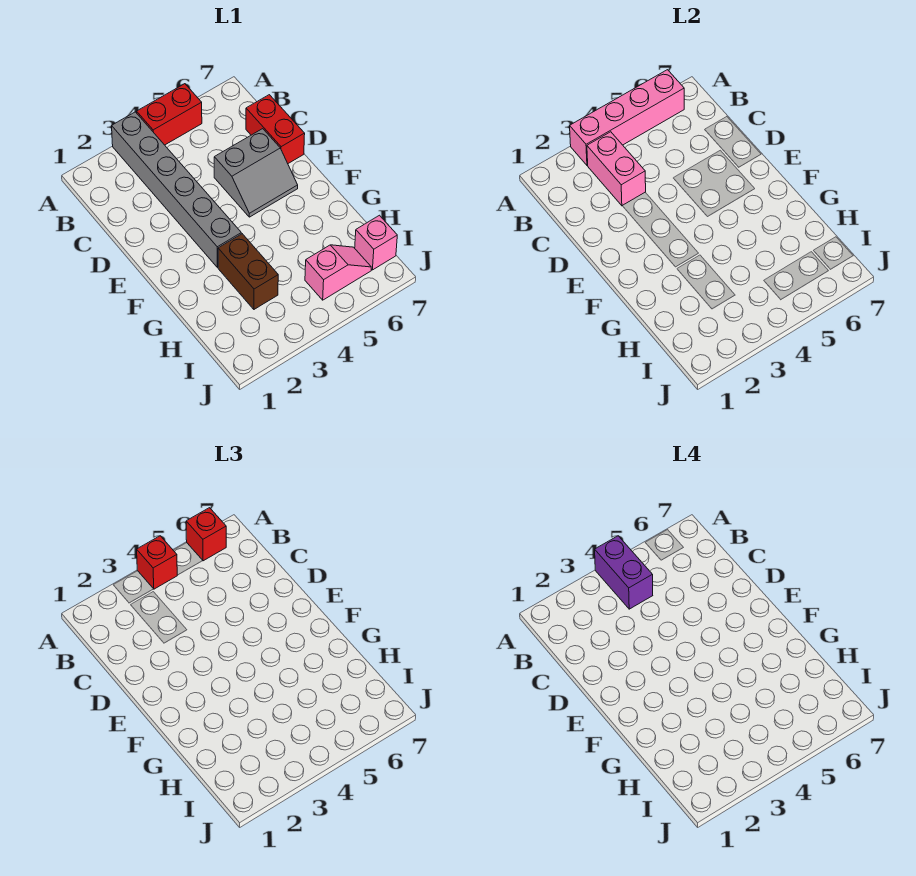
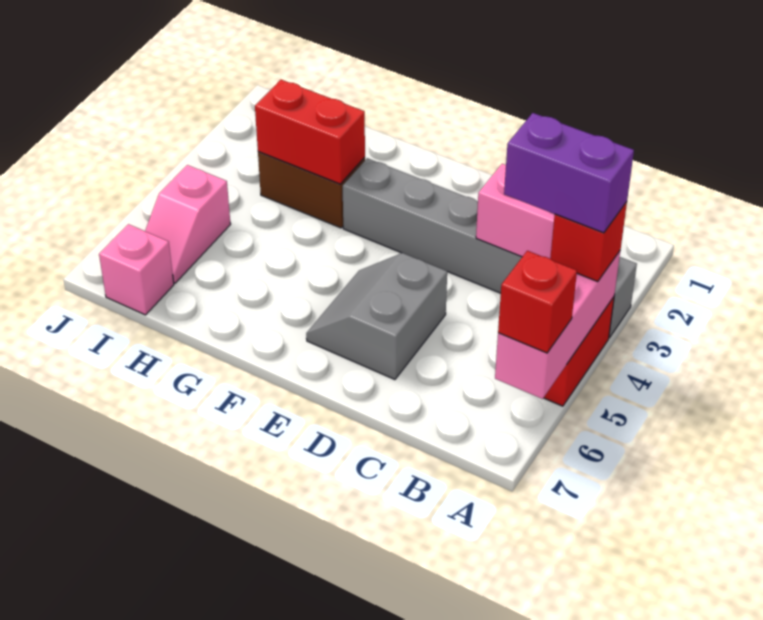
pink 1x4 brick [570,70,684,165] -> pink 1x3 brick [495,251,620,399]
red 1x2 brick [246,95,305,163] -> red 1x2 brick moved to [255,80,365,184]

